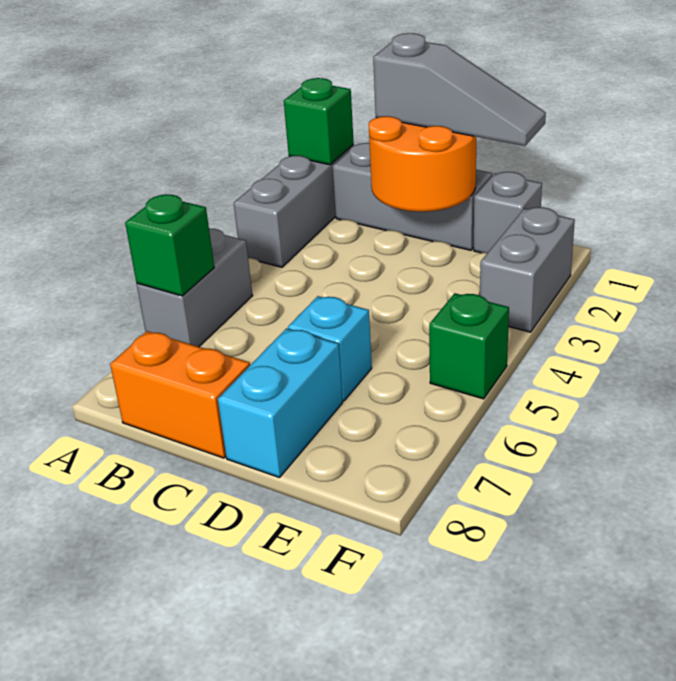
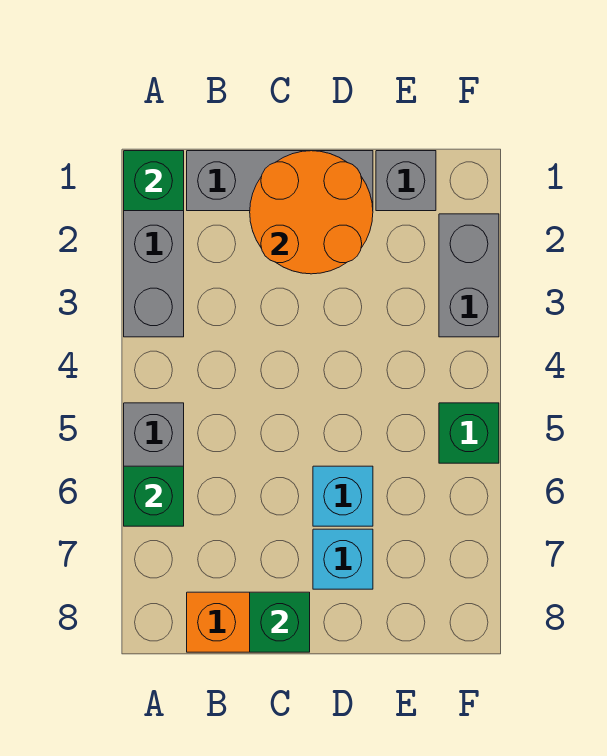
grey 1x3 slope [373,33,546,146] -> none
none -> green 1x1 brick [250,592,310,652]
cyan 1x2 brick [218,328,343,478] -> cyan 1x1 brick [313,529,373,589]

